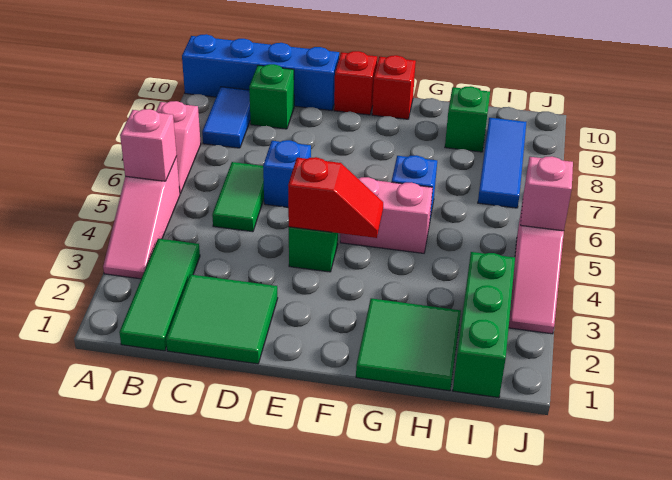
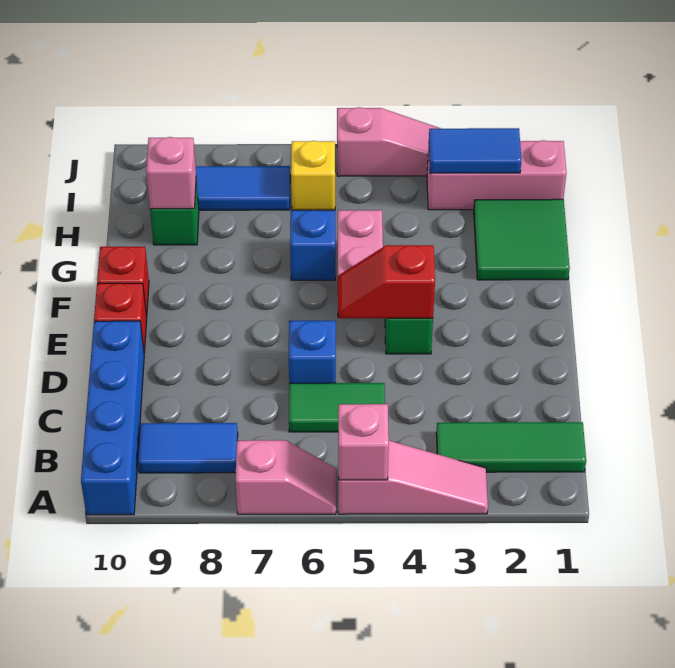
green 2x2 tile [166,274,278,364] -> none
green 1x1 brick [249,64,294,129] -> none
red 1x2 slope [288,157,383,238] -> red 1x2 slope turned to [338,245,435,318]
green 1x3 brick [453,252,515,398] -> pink 1x3 brick [427,140,566,210]
none -> blue 1x2 tile [429,128,521,173]
none -> yellow 1x1 brick [291,141,335,210]
pink 1x1 brick [521,157,573,231] -> pink 1x1 brick moved to [146,137,196,209]

